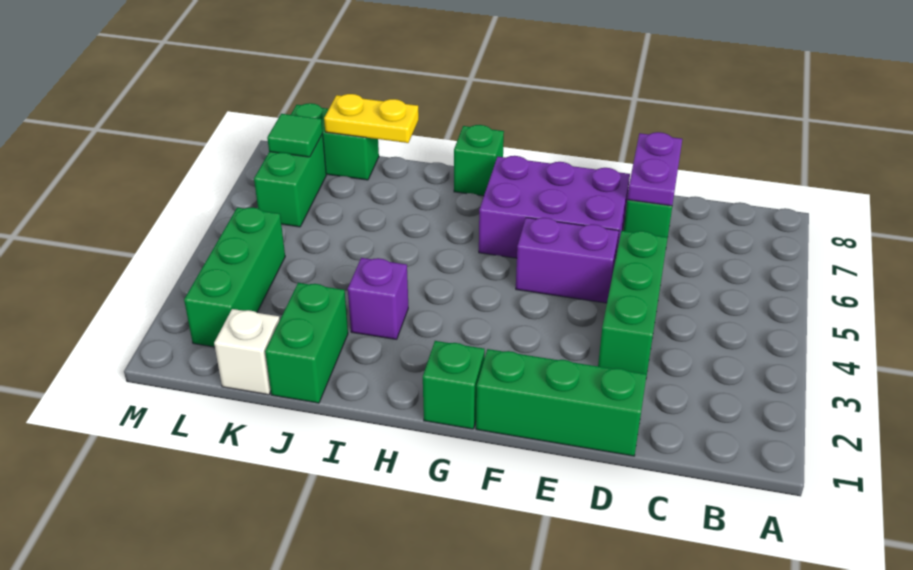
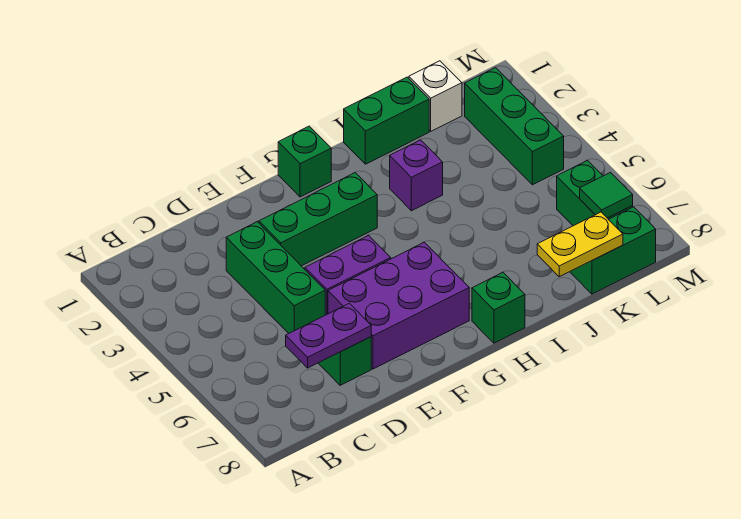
green 1x3 brick [476,349,647,456] -> green 1x3 brick moved to [259,173,377,266]
purple 1x2 plate [627,132,682,206] -> purple 1x2 plate turned to [286,303,371,368]
green 1x2 brick [265,283,348,403] -> green 1x2 brick turned to [344,77,429,164]

